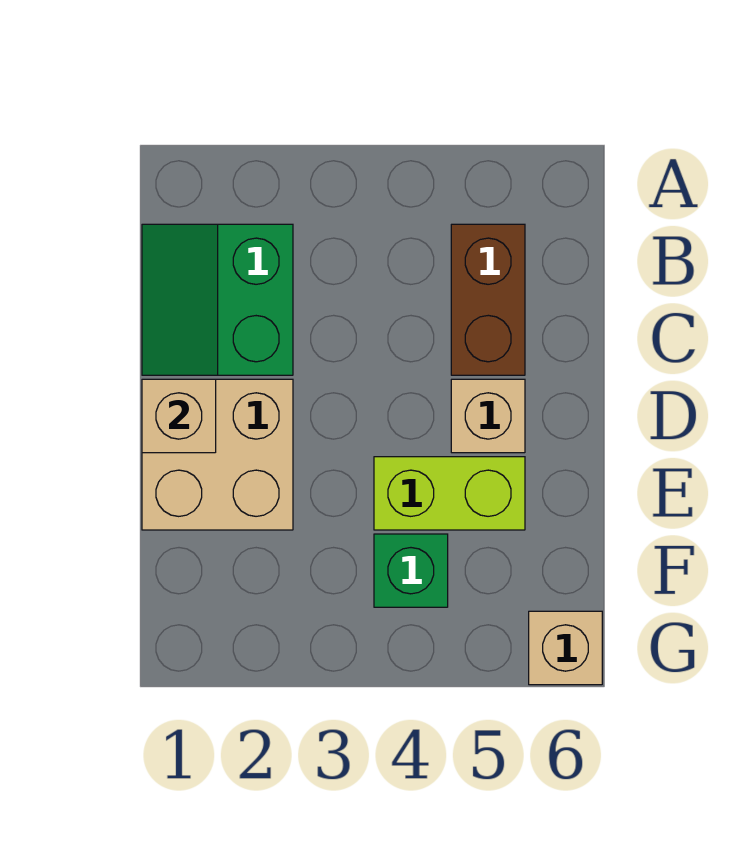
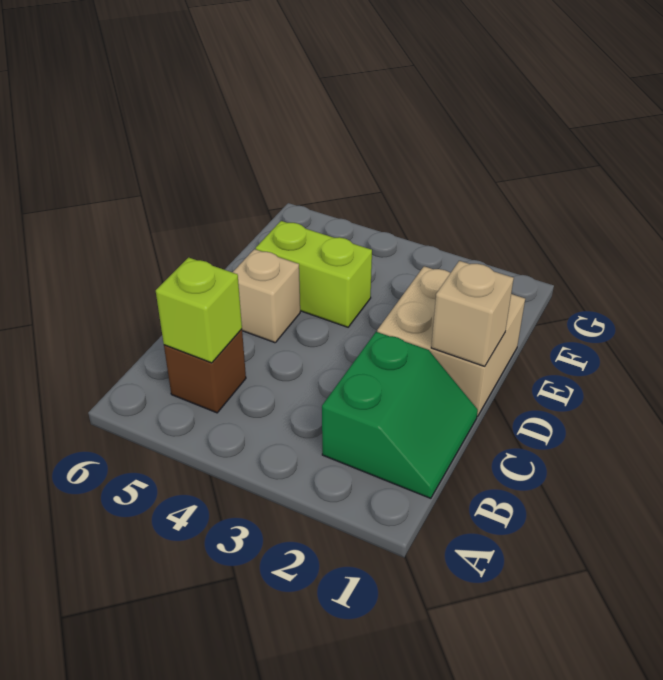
brown 1x2 brick [451,224,525,375] -> brown 1x1 brick [164,329,246,413]
none -> lime 1x1 brick [156,257,242,363]
green 1x1 brick [374,534,448,607] -> none
tan 1x1 brick [529,611,602,685] -> none

